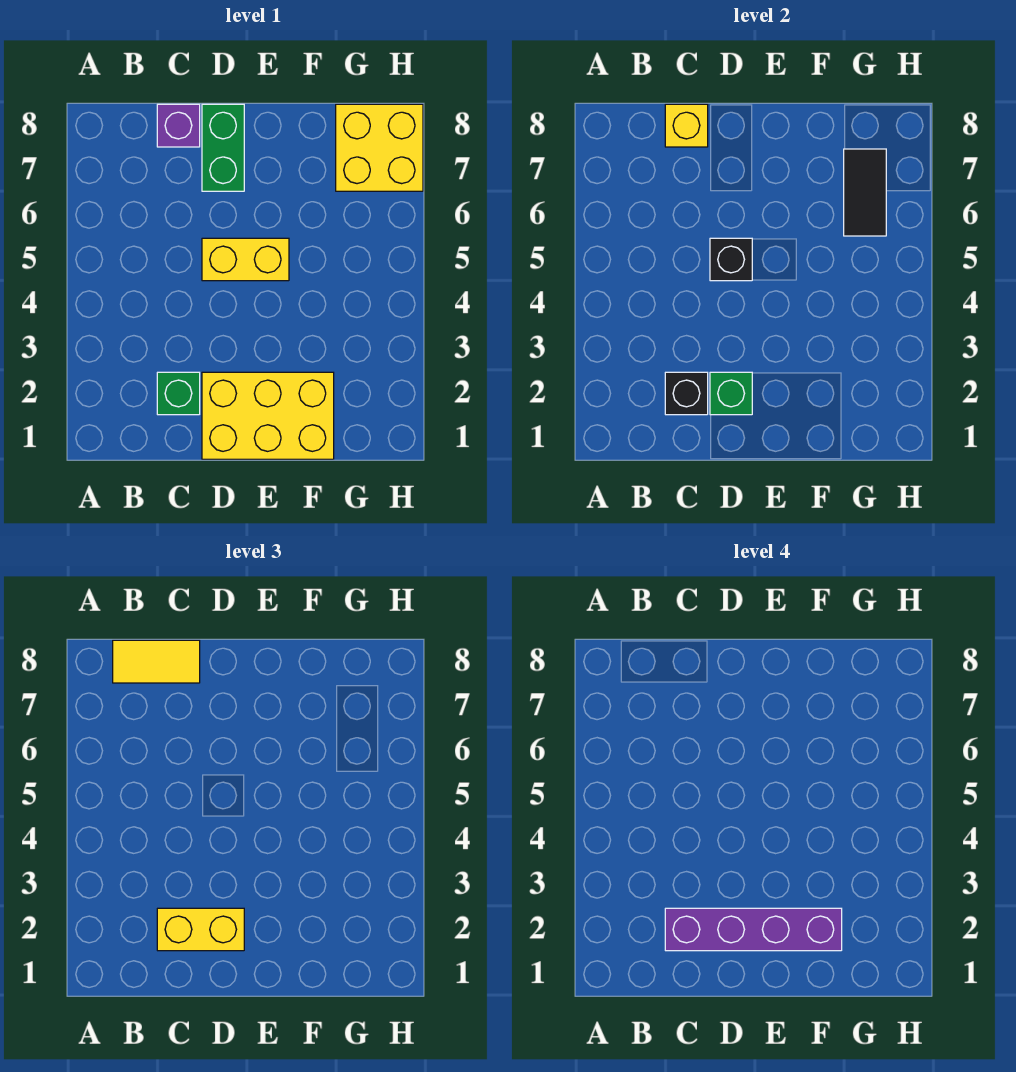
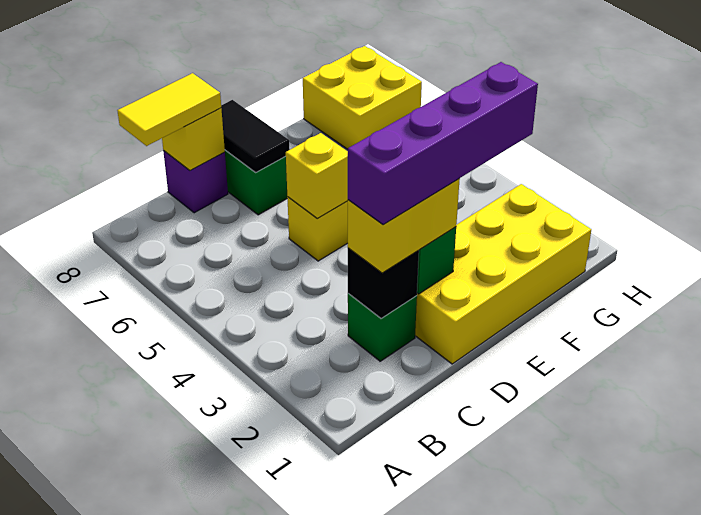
yellow 2x3 brick [202,372,334,459] -> yellow 2x4 brick [415,184,591,364]
black 1x1 brick [710,238,752,281] -> yellow 1x1 brick [286,133,348,219]
black 1x2 tile [844,149,886,236] -> black 1x2 tile moved to [221,100,290,173]

